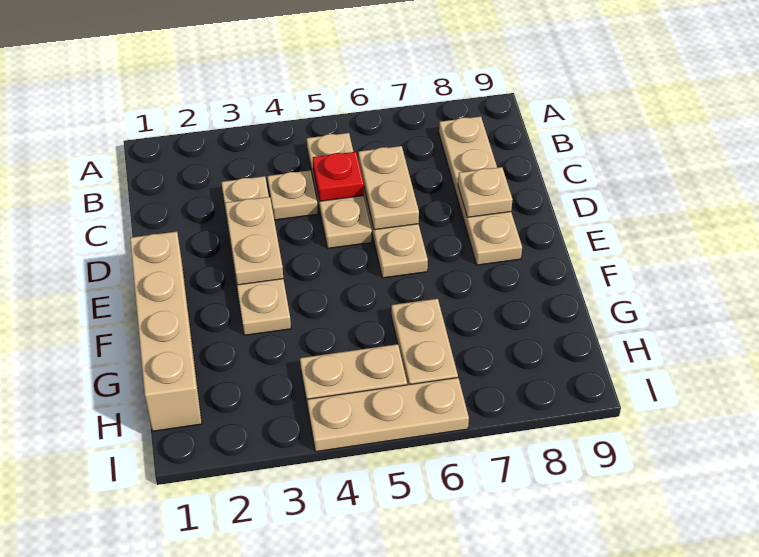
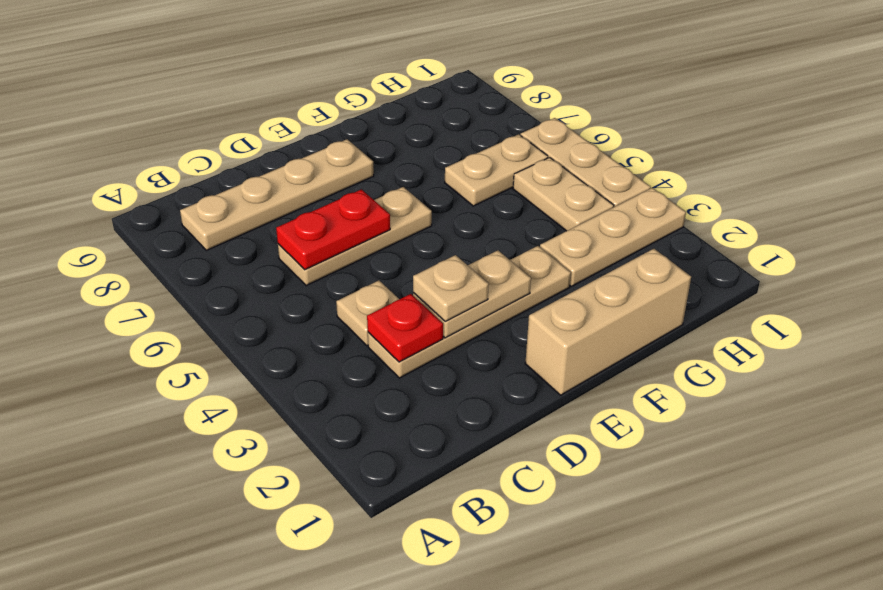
tan 1x3 plate [307,133,372,248] -> tan 1x3 plate moved to [540,188,686,286]
red 1x1 plate [313,152,364,201] -> red 1x1 plate moved to [367,294,443,362]
tan 1x2 plate [358,146,419,230] -> red 1x2 plate [276,189,390,270]
tan 1x1 plate [458,167,513,217] -> tan 1x1 plate moved to [413,255,489,321]
tan 1x4 brick [130,232,202,431] -> tan 1x3 brick [525,249,691,395]

